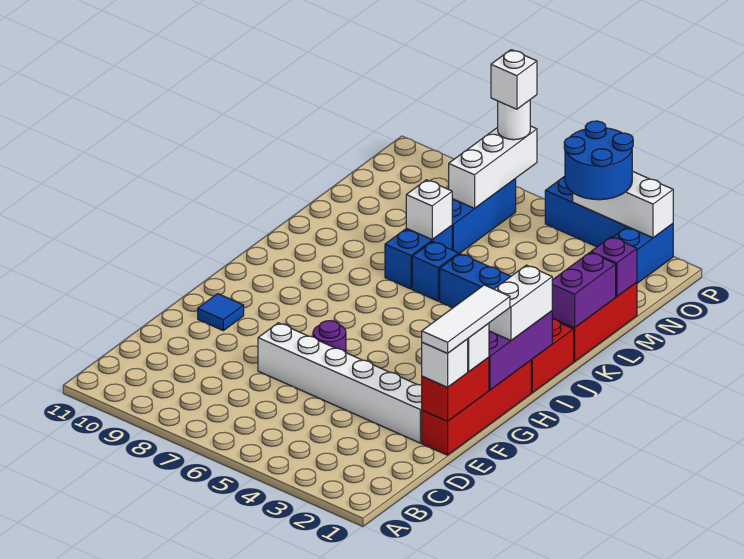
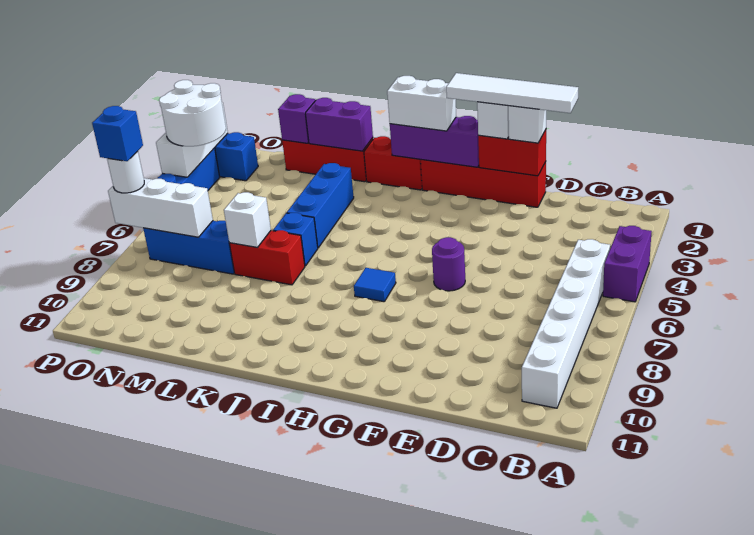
none -> purple 1x2 brick [603,226,652,302]
white 1x3 tile [422,285,510,353] -> white 1x4 tile [446,73,578,113]
white 1x6 brick [258,323,422,443] -> white 1x6 brick moved to [522,239,610,408]
blue 1x1 tile [198,294,244,331] -> blue 1x1 tile moved to [354,268,396,302]
blue 1x2 brick [385,226,452,289] -> red 1x2 brick [229,230,305,285]
blue 2x2 round brick [564,121,633,200] -> white 2x2 round brick [159,80,226,146]
white 1x1 brick [491,50,537,109] -> blue 1x1 brick [92,106,143,161]

